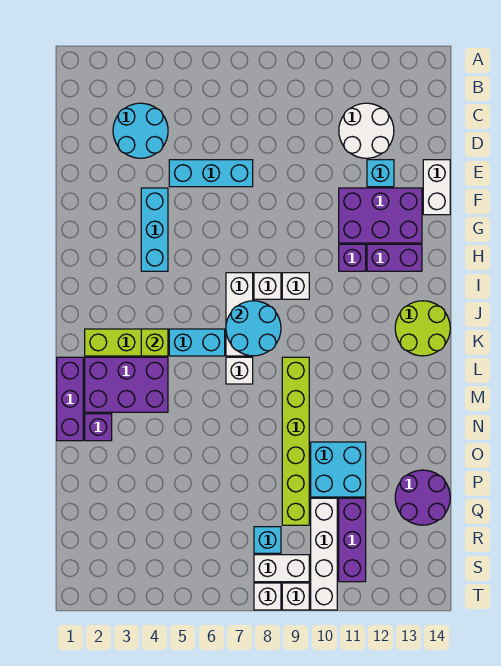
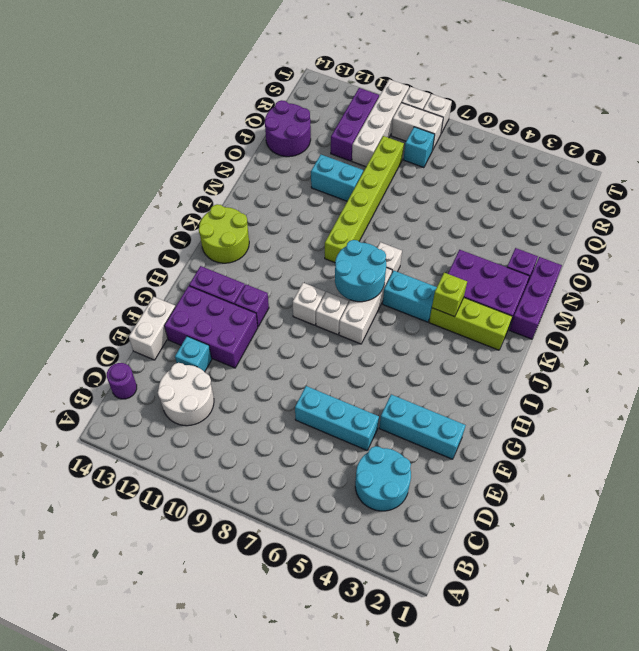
none -> purple 1x1 round brick [107,363,137,399]
cyan 1x3 brick [141,188,168,271] -> cyan 1x3 brick turned to [379,394,466,459]
cyan 2x2 brick [311,442,366,497] -> cyan 1x2 brick [311,155,363,201]

